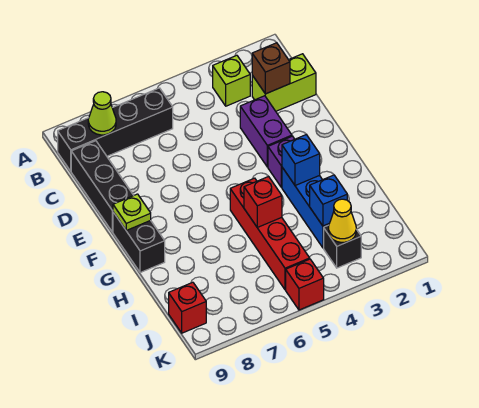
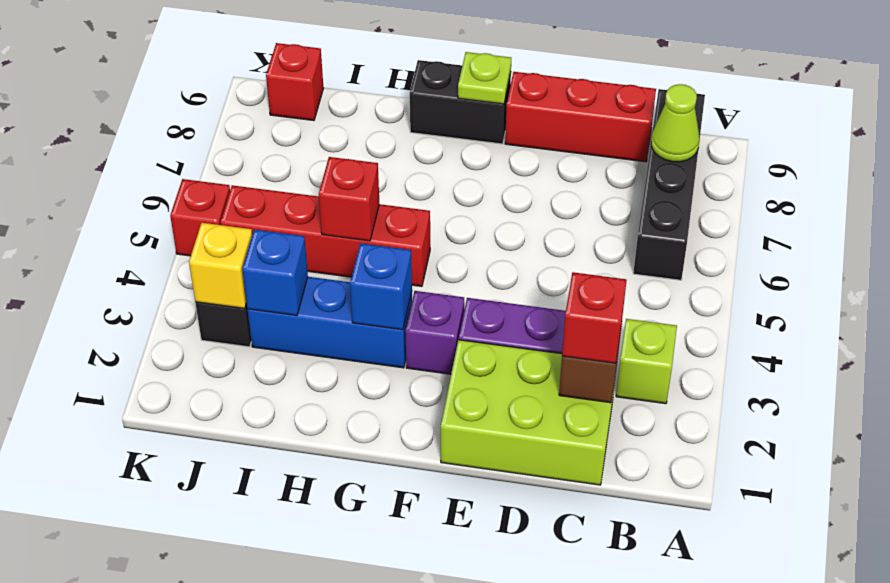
lime 1x2 brick [252,54,316,111] -> lime 2x3 brick [441,340,617,485]
none -> red 1x1 brick [562,272,627,363]
black 1x3 brick [71,141,134,232] -> red 1x3 brick [505,72,656,162]
yellow 1x1 cone [329,199,356,242] -> yellow 1x1 brick [189,223,252,308]

